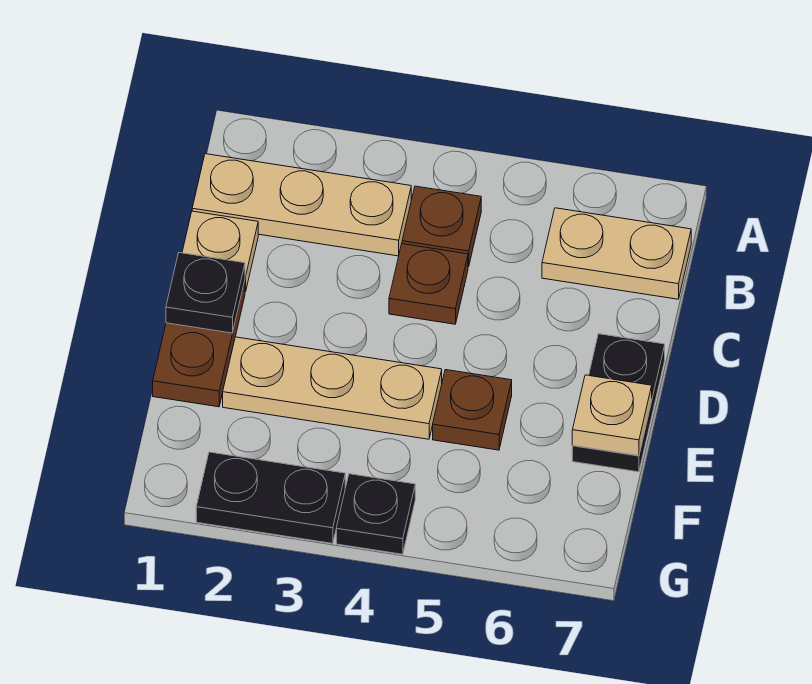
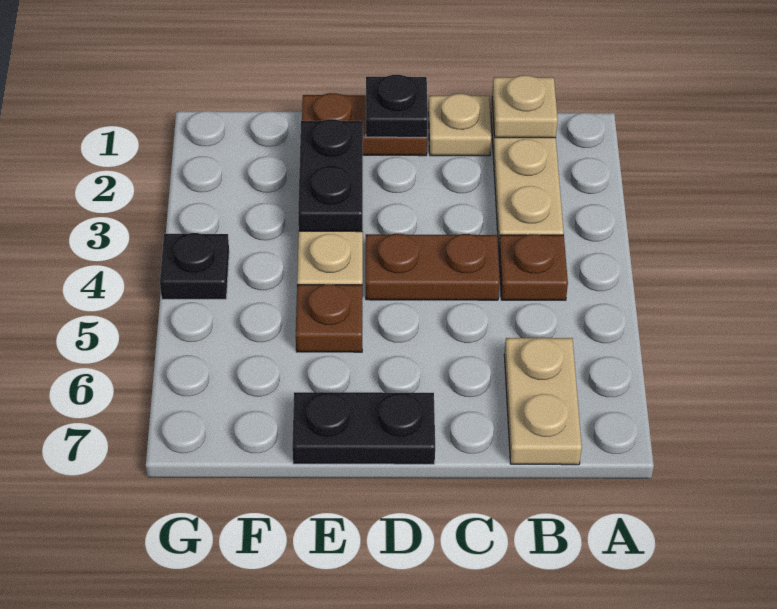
brown 1x1 plate [389,244,468,324] -> brown 1x2 plate [366,234,499,300]
tan 1x1 plate [572,375,652,456] -> tan 1x1 plate moved to [492,75,558,138]
black 1x2 plate [196,452,345,544] -> black 1x2 plate moved to [298,119,363,232]

